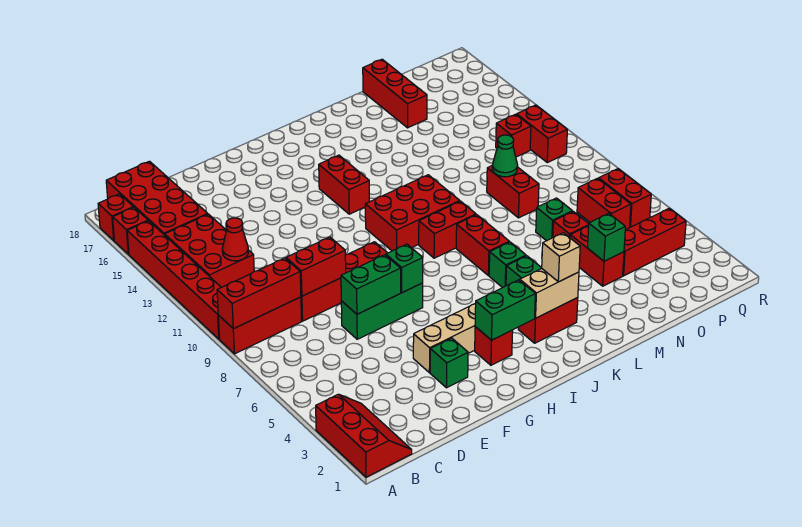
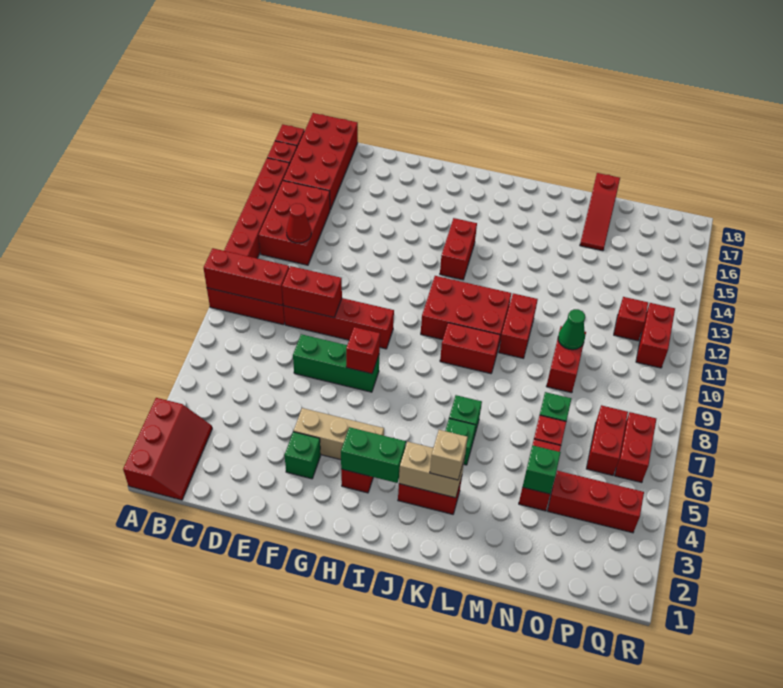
green 1x2 brick [341,255,401,314] -> none
green 1x1 brick [386,244,423,293] -> red 1x1 brick [346,327,380,374]
red 1x2 brick [456,215,509,276] -> red 1x2 brick moved to [499,293,538,358]
red 1x3 brick [363,59,427,128] -> red 1x3 slope [580,173,620,251]

